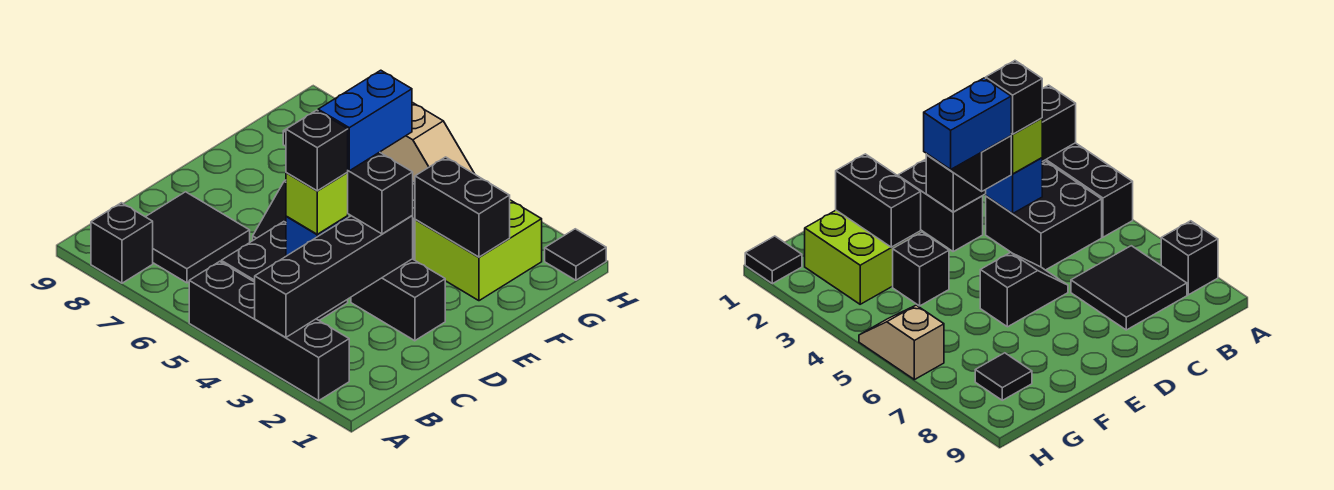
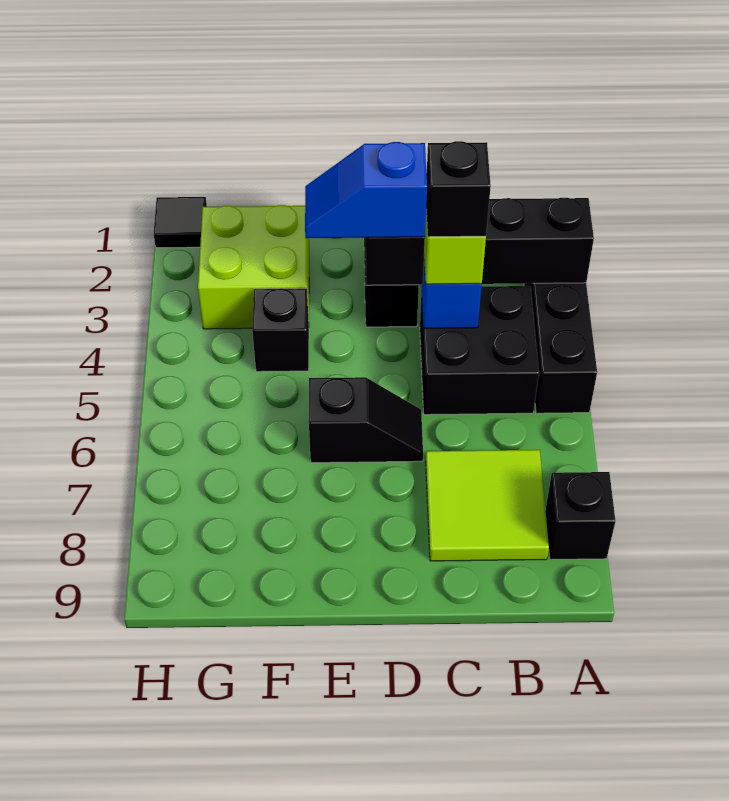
black 2x2 tile [146,192,250,283] -> lime 2x2 tile [426,450,549,561]
blue 1x2 brick [318,70,412,171] -> blue 1x2 slope [305,142,427,238]
black 1x2 brick [415,157,510,257] -> none
black 1x1 tile [975,353,1032,400] -> none
tan 1x2 slope [381,102,474,182] -> none

